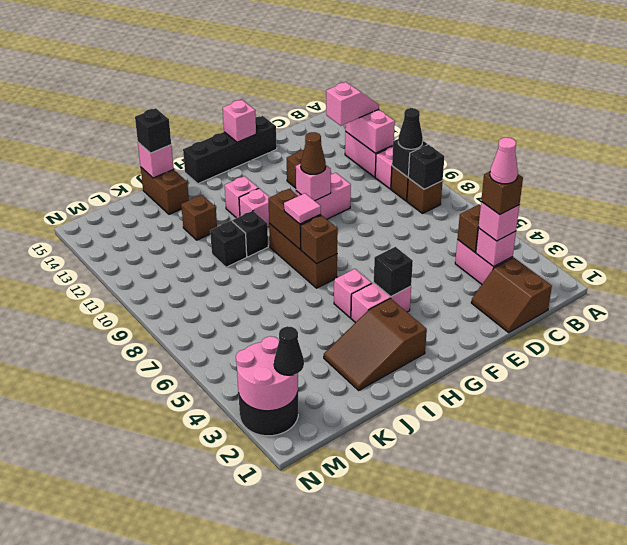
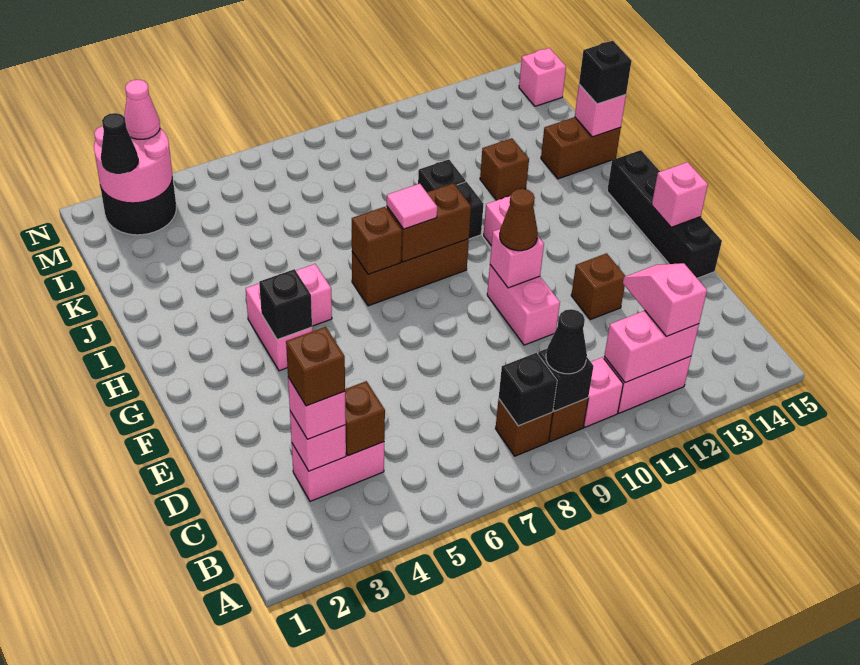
pink 1x2 slope [326,82,379,126] -> pink 1x2 slope turned to [623,263,707,337]
brown 2x2 slope [471,257,552,332] -> none
pink 1x1 cone [490,137,518,184] -> pink 1x1 cone moved to [124,80,160,139]
brown 2x3 slope [324,298,427,390] -> none
pink 1x1 brick [225,176,259,218] -> pink 1x1 brick moved to [519,48,566,106]

